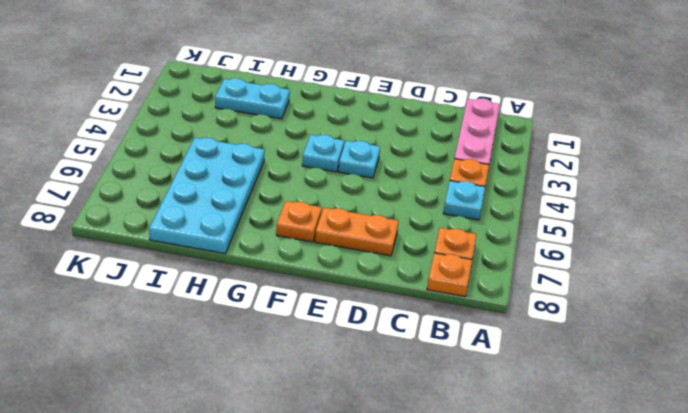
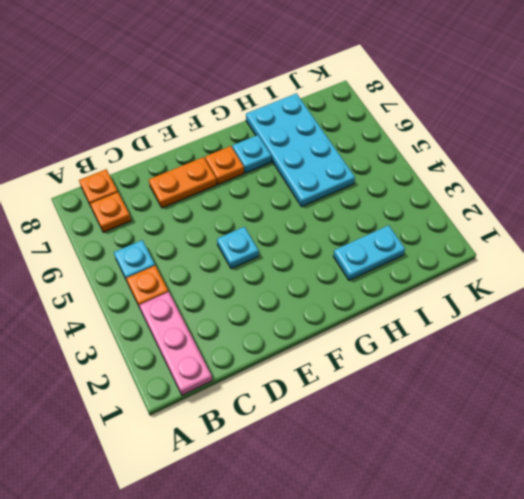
cyan 1x1 plate [302,135,344,172] -> cyan 1x1 plate moved to [232,135,271,173]

